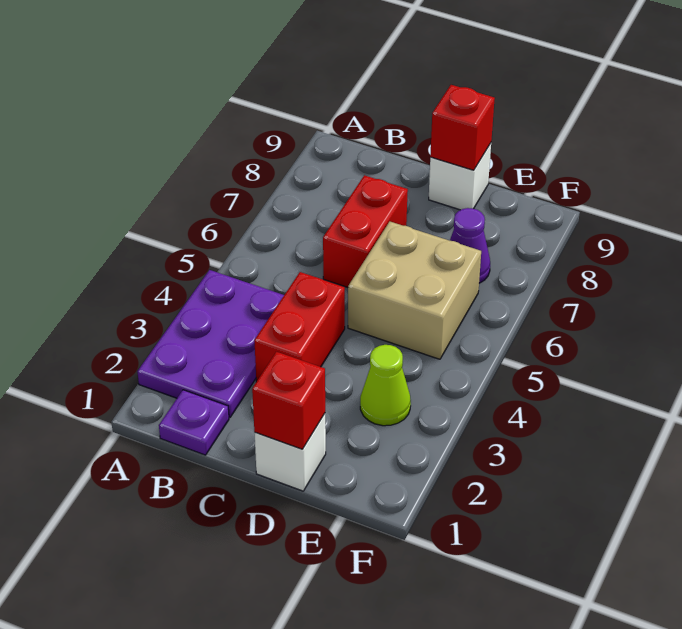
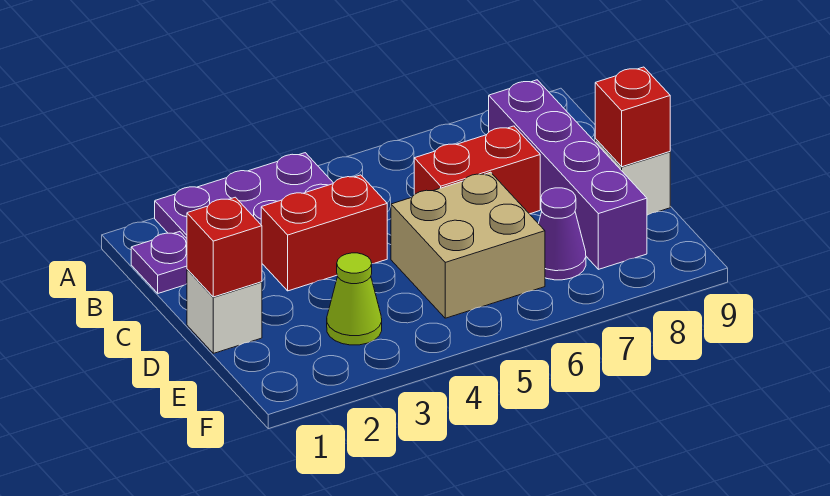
none -> purple 1x4 brick [489,80,647,269]

